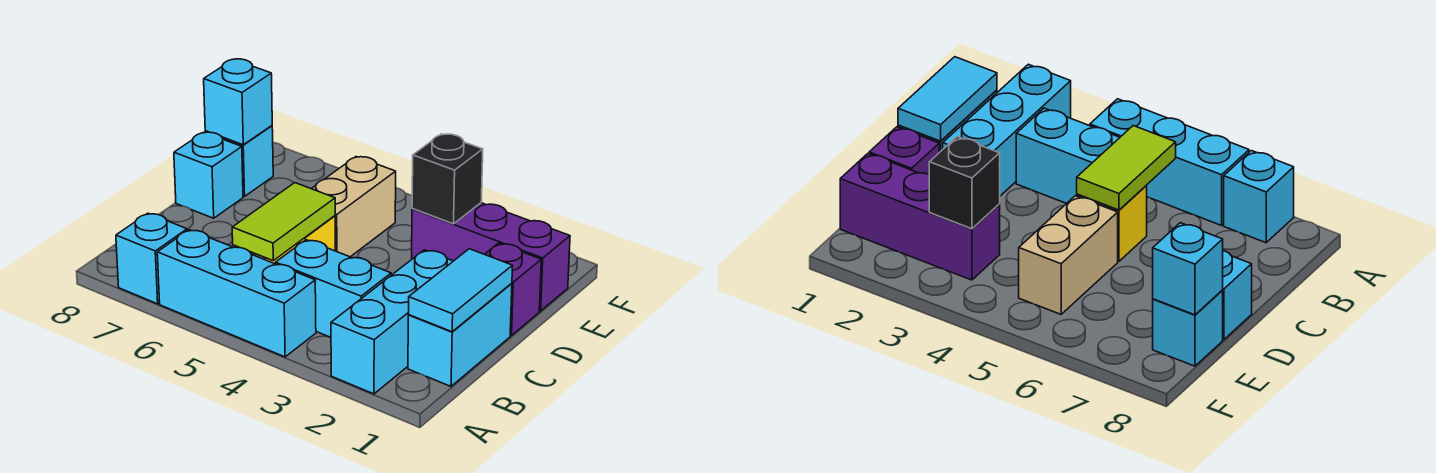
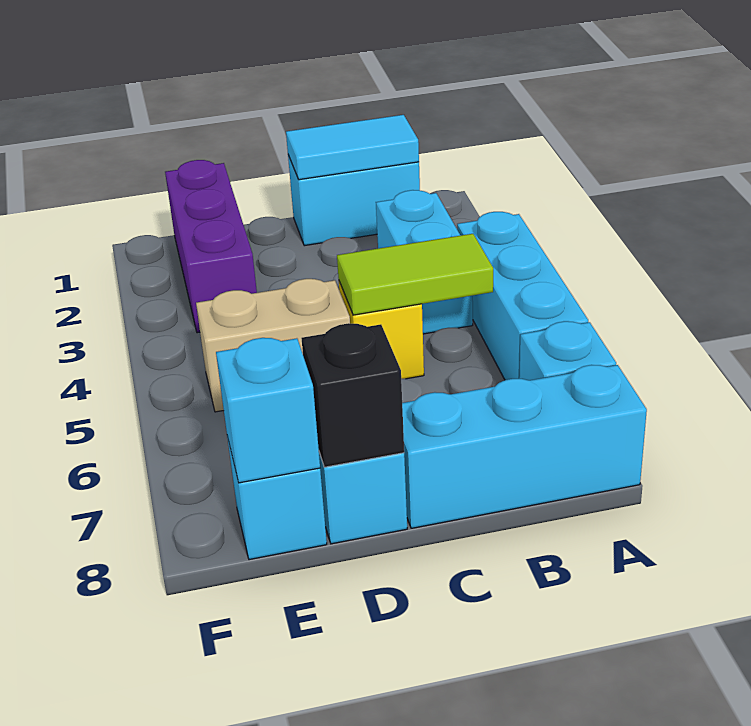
cyan 1x3 brick [331,250,453,394] -> cyan 1x3 brick moved to [402,365,647,528]
purple 1x1 brick [485,243,541,336] -> none
black 1x1 brick [412,134,483,224] -> black 1x1 brick moved to [302,323,404,467]

